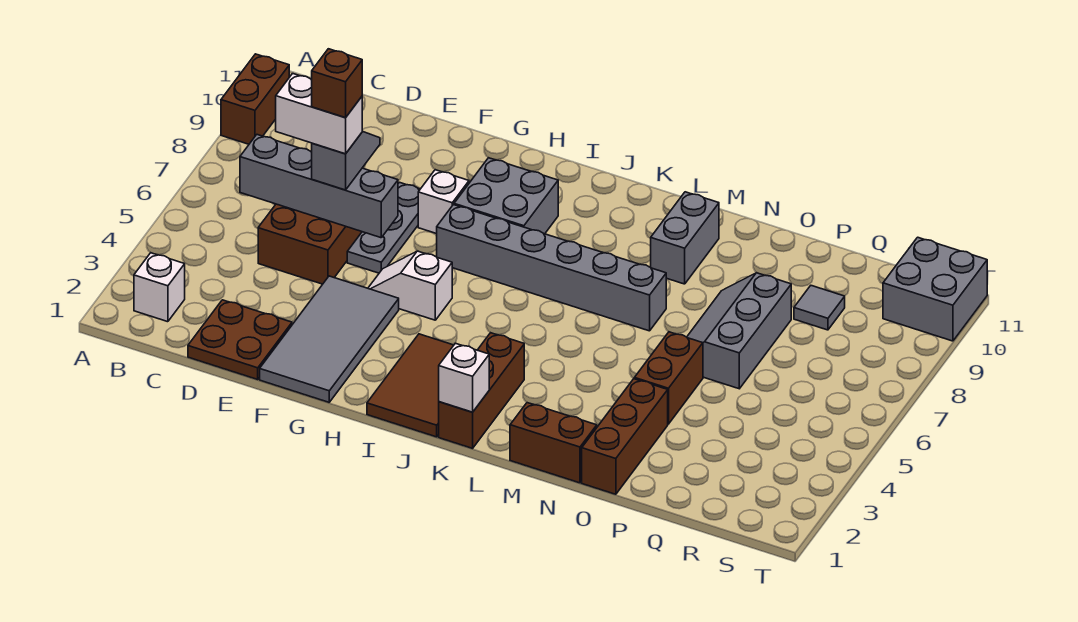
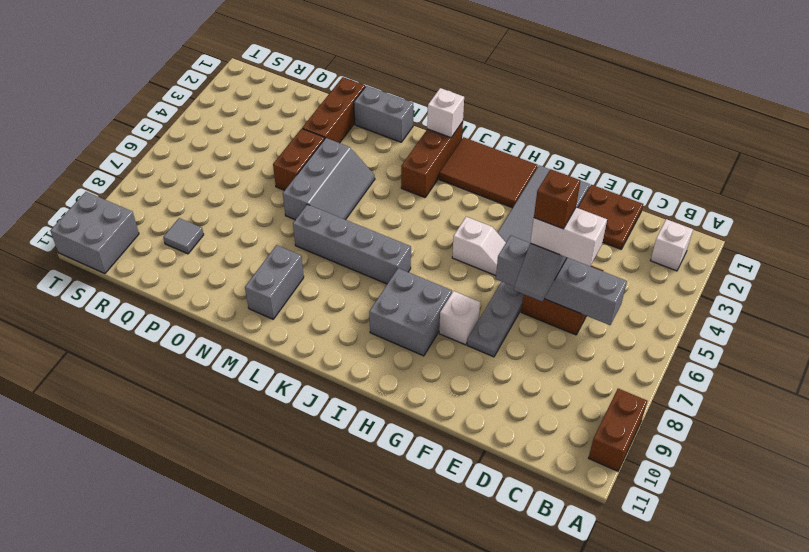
grey 1x6 brick [437,205,666,331] -> grey 1x4 brick [293,204,411,284]
brown 2x3 tile [367,334,454,437] -> brown 2x3 tile turned to [439,137,538,208]
brown 1x2 brick [510,403,597,483] -> grey 1x2 brick [354,86,413,142]
grey 2x3 slope [687,273,791,389] -> grey 2x3 slope moved to [283,138,375,220]

